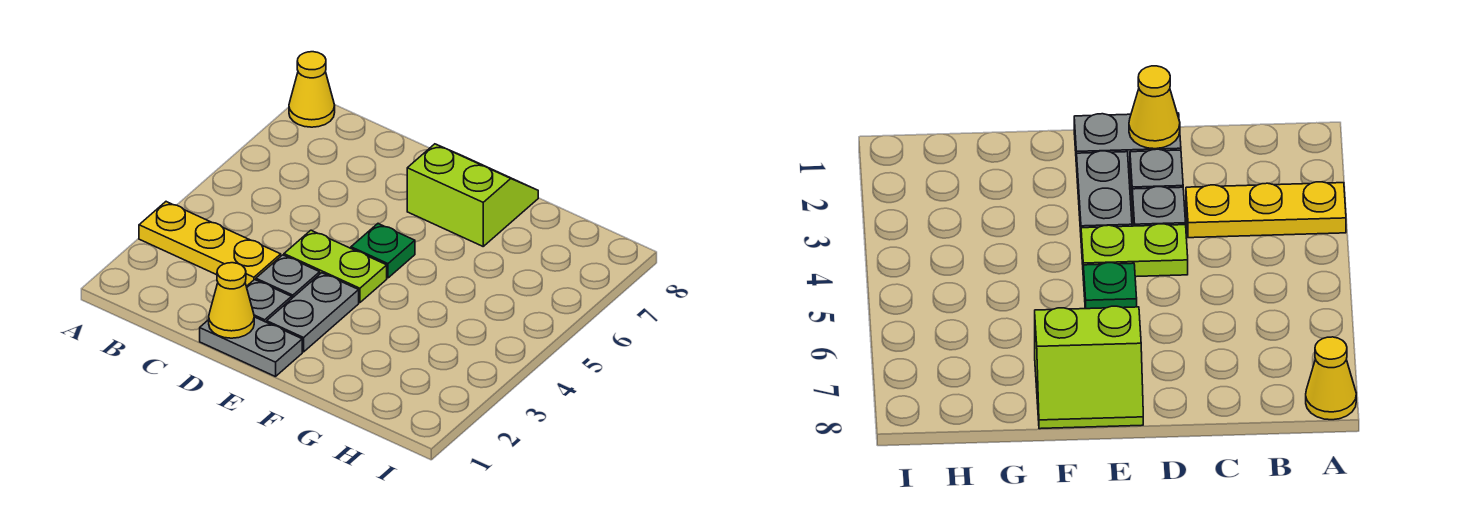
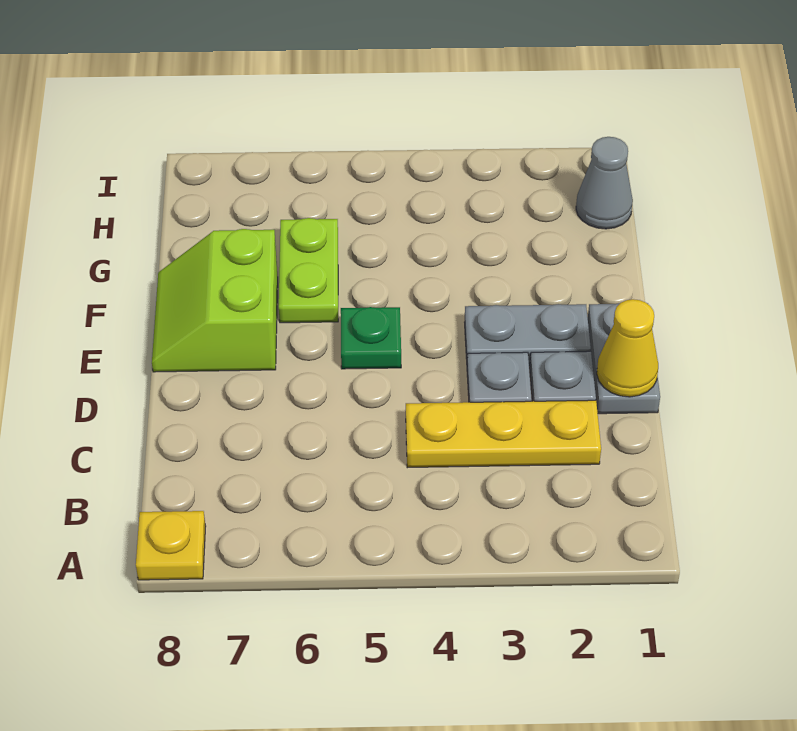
yellow 1x3 plate [139,202,281,286] -> yellow 1x3 plate turned to [406,400,601,468]
yellow 1x1 cone [289,52,335,127] -> yellow 1x1 plate [136,511,206,580]
lime 1x2 plate [284,230,387,303] -> lime 1x2 plate moved to [279,218,338,323]
none -> grey 1x1 cone [576,137,633,229]

